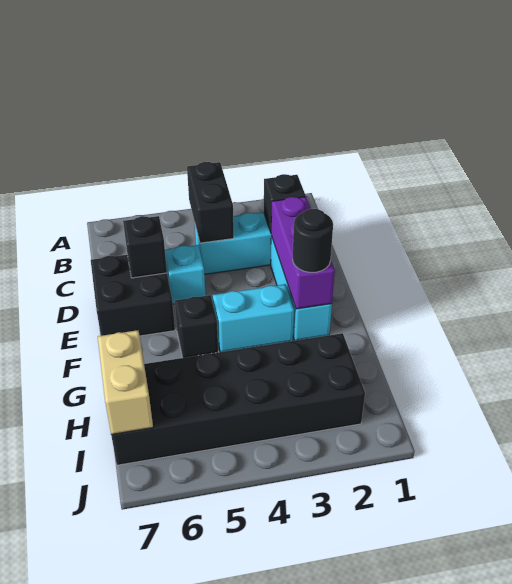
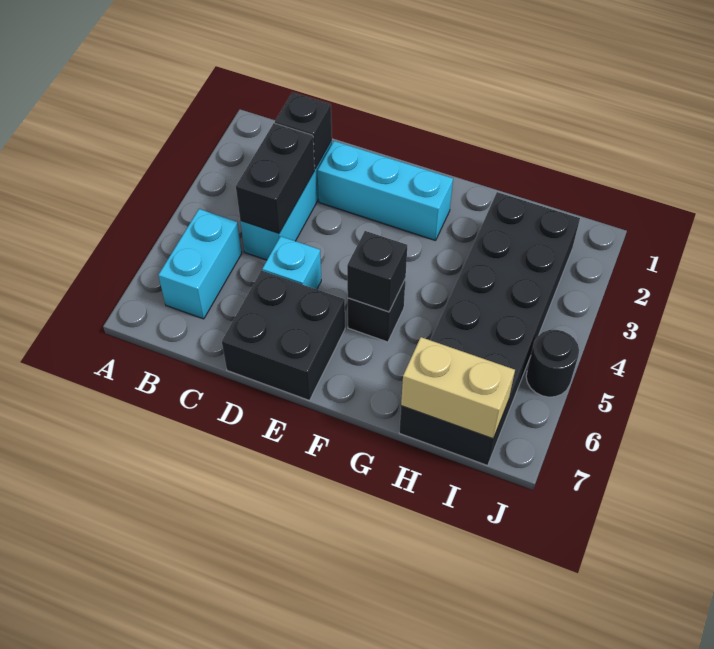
black 1x2 brick [187,162,234,243] -> black 1x2 brick turned to [236,123,315,233]
purple 1x3 brick [271,197,335,309] -> none
black 1x1 brick [123,216,167,278] -> black 1x1 brick moved to [347,231,407,312]
black 1x1 round brick [293,209,333,272] -> black 1x1 round brick moved to [526,330,579,397]
cyan 1x2 brick [213,284,294,352] -> cyan 1x2 brick moved to [158,209,242,319]

